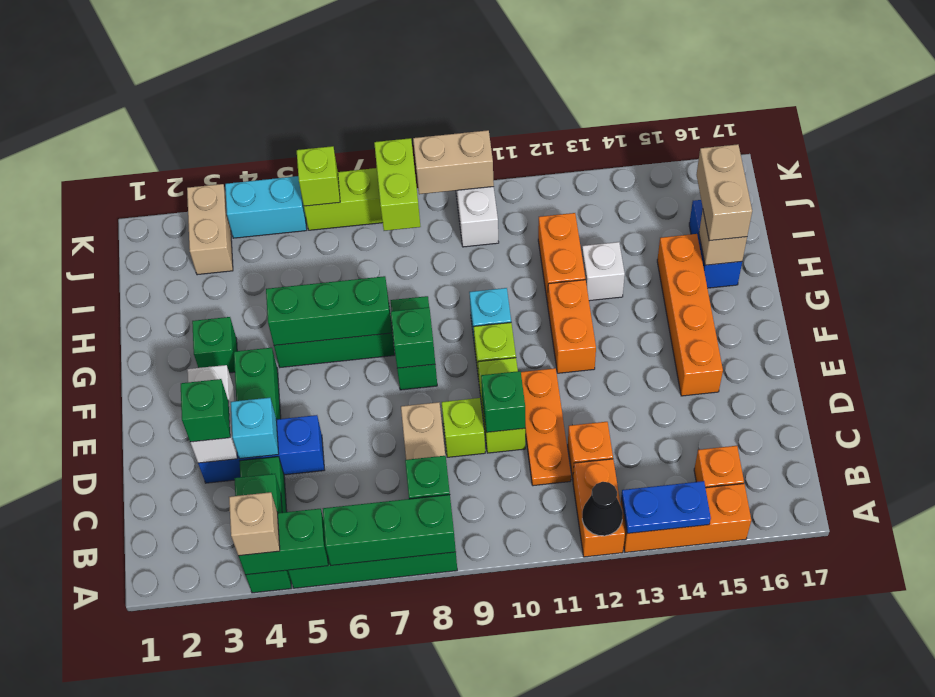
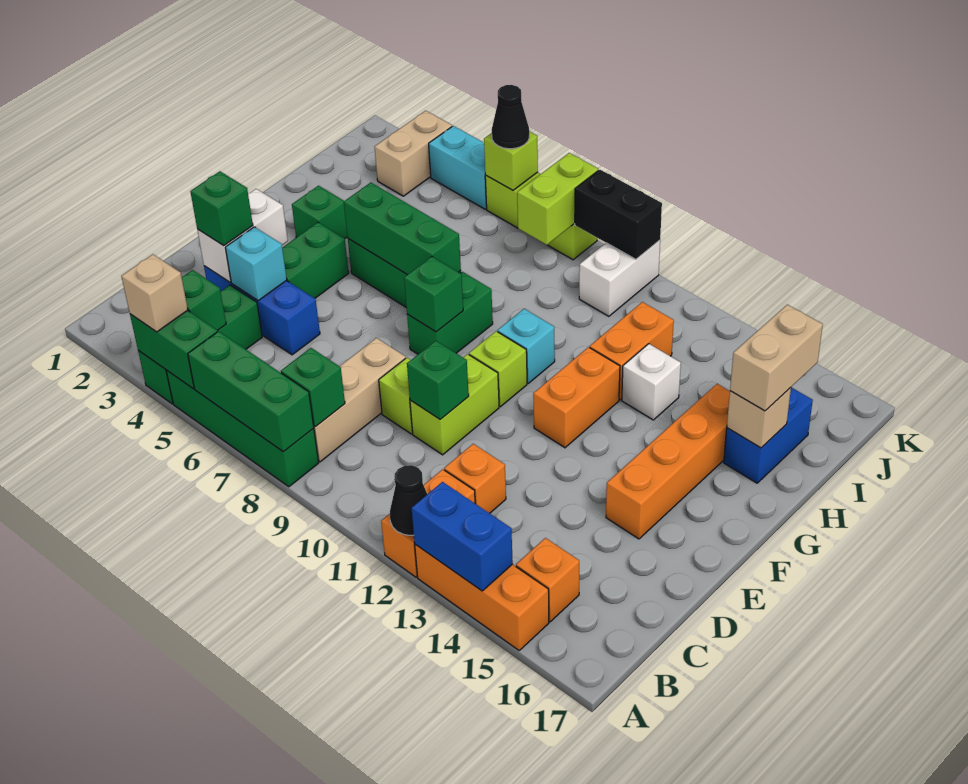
blue 1x2 plate [621,481,711,534] -> blue 1x2 brick [412,482,513,591]
orange 1x3 plate [521,368,571,486] -> none
none -> black 1x1 cone [492,85,529,149]
tan 1x2 brick [413,130,494,194] -> black 1x2 brick [574,170,662,259]

